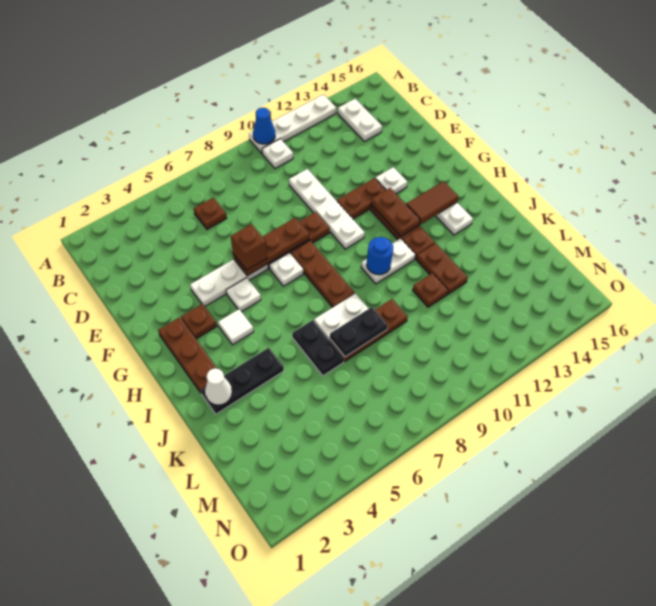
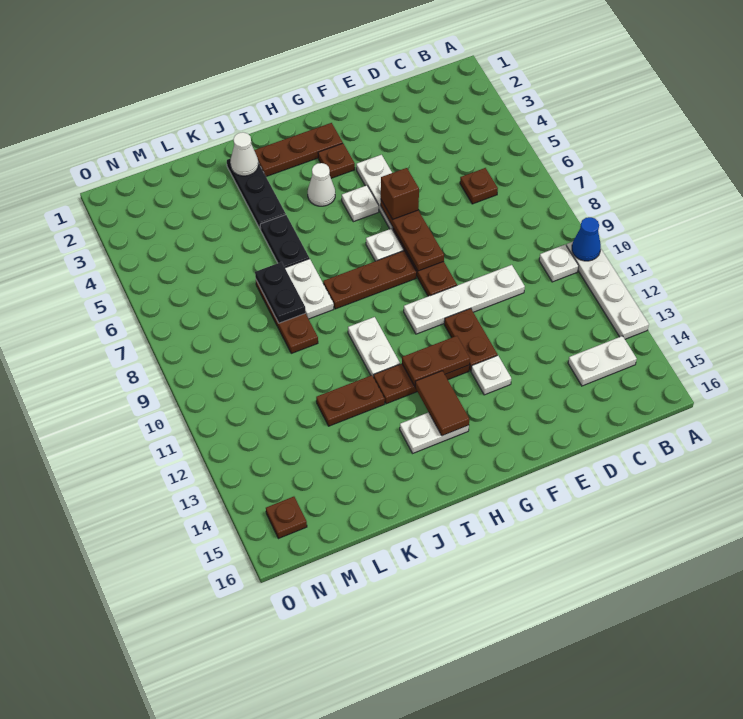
white 1x1 tile [218,309,254,345] -> white 1x1 cone [308,163,335,206]
blue 1x1 round brick [367,237,393,275] -> none
black 1x2 plate [292,320,344,376] -> black 1x2 plate turned to [260,215,309,268]
brown 1x1 plate [413,273,448,307] -> brown 1x1 plate moved to [266,497,307,539]

